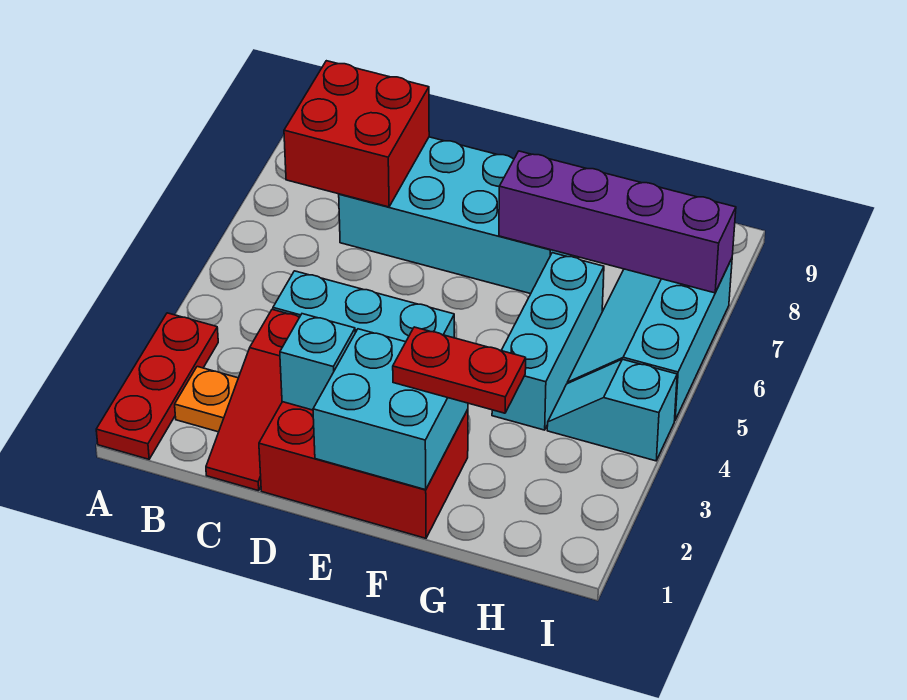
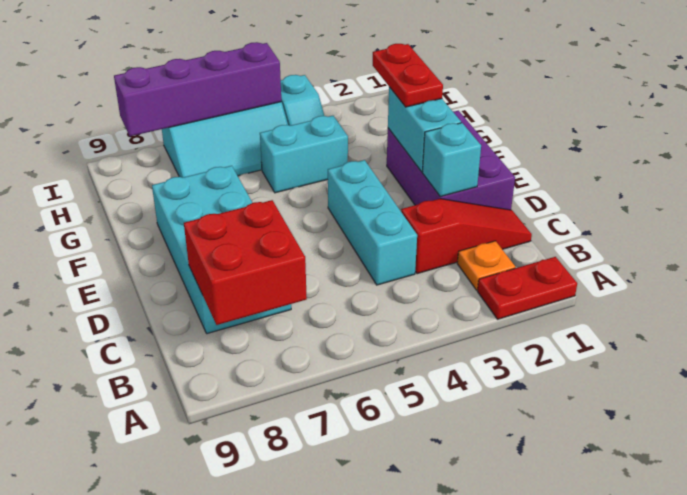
red 1x3 plate [96,313,218,459] -> red 1x2 plate [477,257,577,319]
red 2x3 brick [259,402,468,538] -> purple 2x3 brick [387,111,515,210]
cyan 2x2 brick [313,329,468,490] -> cyan 1x2 brick [388,87,461,172]
purple 1x4 brick [499,151,736,293] -> purple 1x4 brick turned to [114,42,281,136]
cyan 1x3 brick [492,253,604,430] -> cyan 1x2 brick [260,116,348,193]

